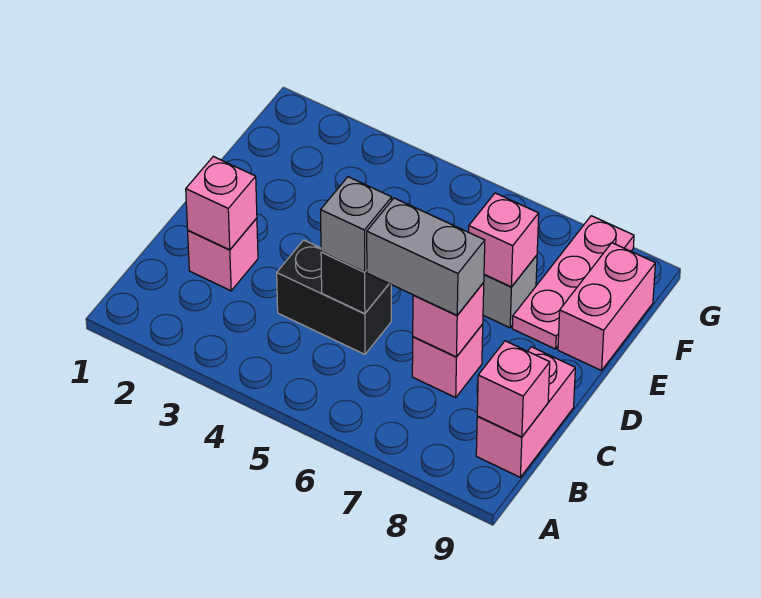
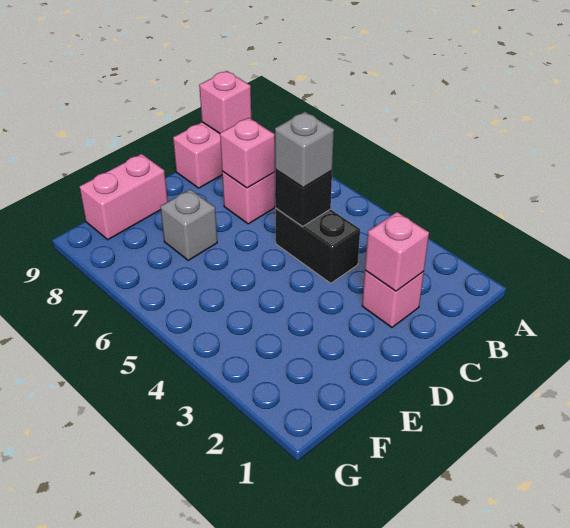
grey 1x2 brick [367,198,485,315] -> none
pink 1x1 brick [469,193,539,287] -> none
pink 1x3 plate [512,216,634,349] -> none

